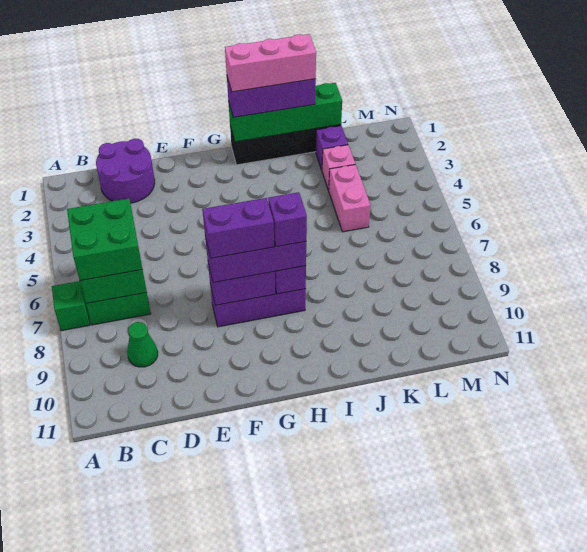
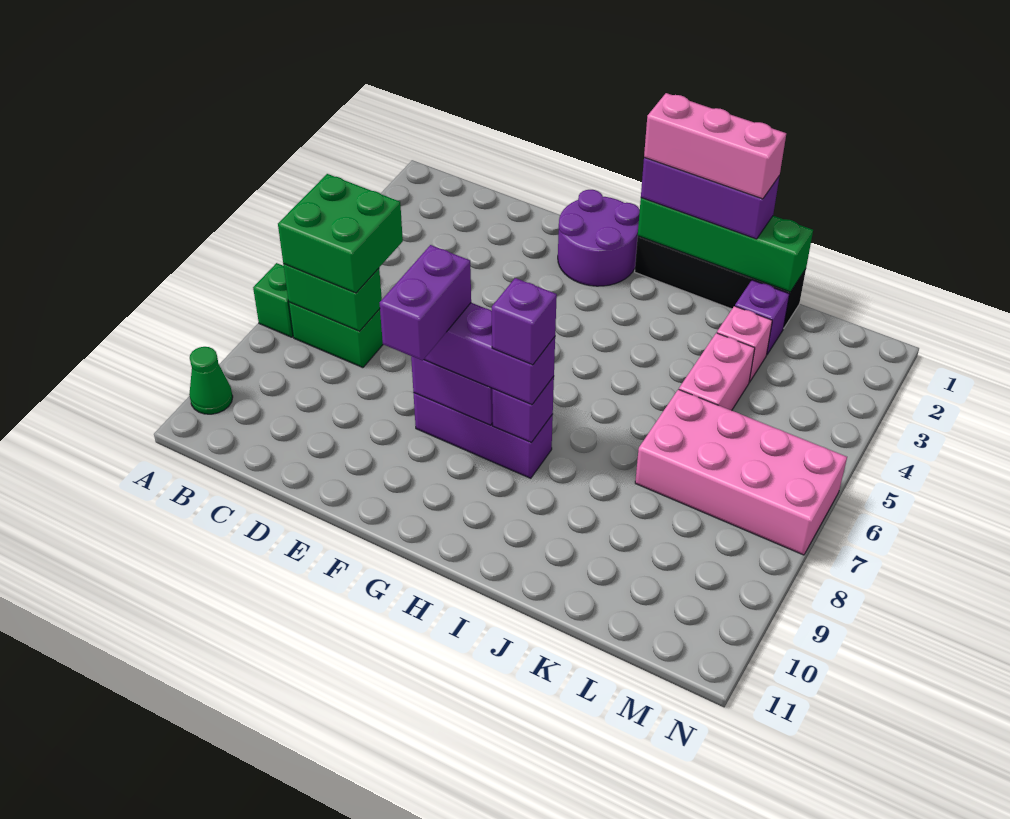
purple 2x2 round brick [96,139,155,203] -> purple 2x2 round brick moved to [558,190,640,286]
green 1x1 cone [127,322,158,367] -> green 1x1 cone moved to [189,347,233,414]
purple 1x2 brick [202,198,274,258] -> purple 1x2 brick turned to [380,245,471,361]
none -> pink 2x4 brick [635,389,847,555]

